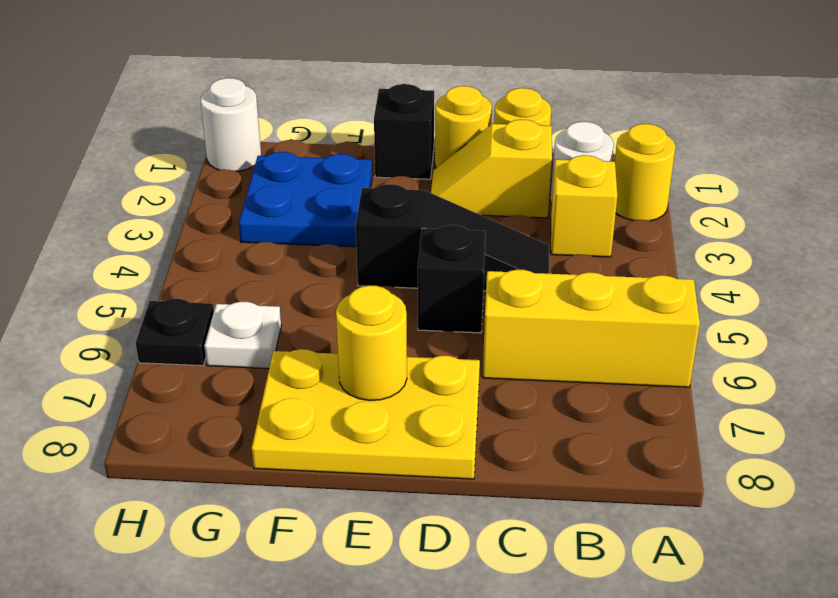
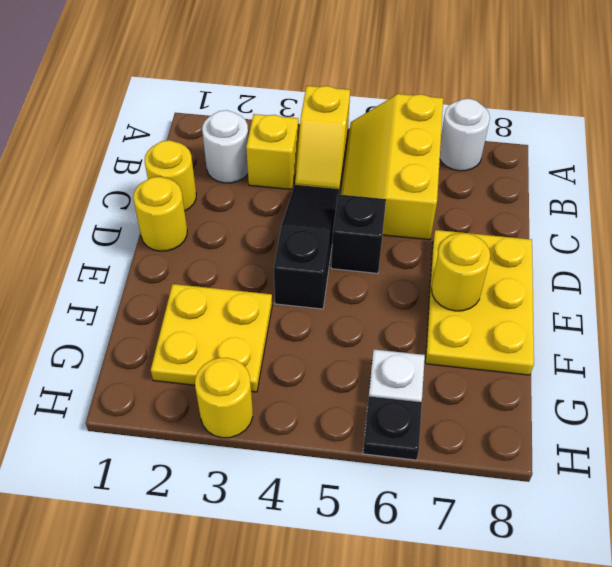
yellow 1x1 round brick [615,124,676,221] -> yellow 1x1 round brick moved to [195,358,253,438]
yellow 1x2 slope [431,120,552,218] -> yellow 1x2 slope moved to [295,86,350,191]
black 1x1 brick [374,84,434,179] -> none
blue 2x2 plate [239,152,372,247] -> yellow 2x2 plate [151,284,272,392]
white 1x1 round brick [201,78,261,171] -> white 1x1 round brick moved to [440,99,490,171]

